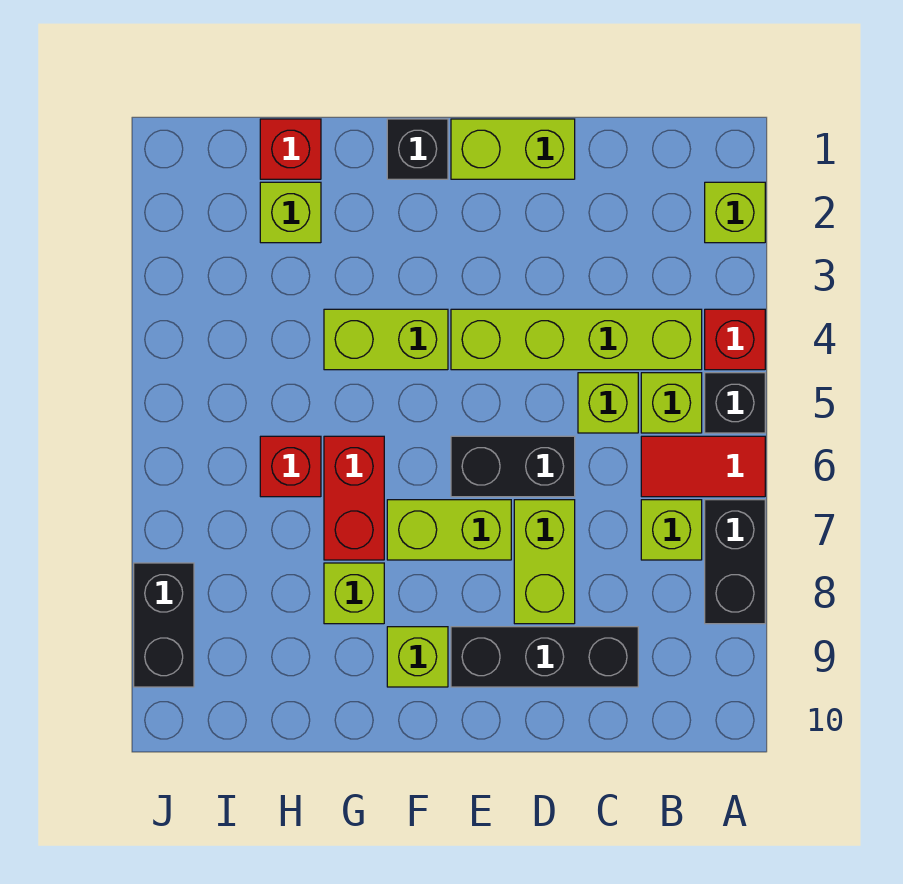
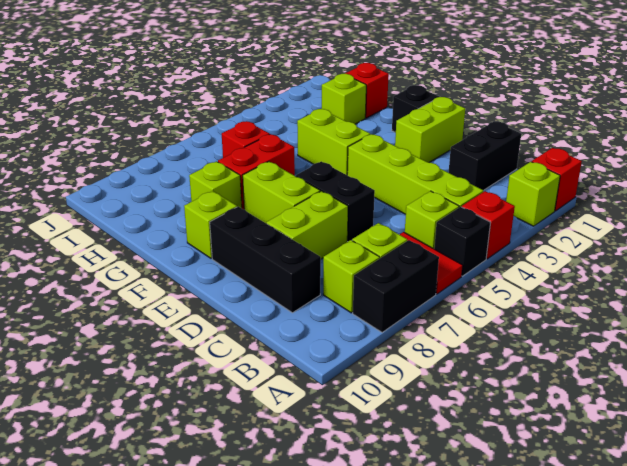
none -> red 1x1 brick [532,148,582,211]
lime 1x1 brick [578,373,638,433] -> lime 1x1 brick moved to [323,240,380,313]
lime 1x2 brick [451,119,575,179] -> lime 1x2 brick turned to [395,97,465,163]
black 1x2 brick [134,563,194,687] -> black 1x2 brick moved to [449,122,521,190]

